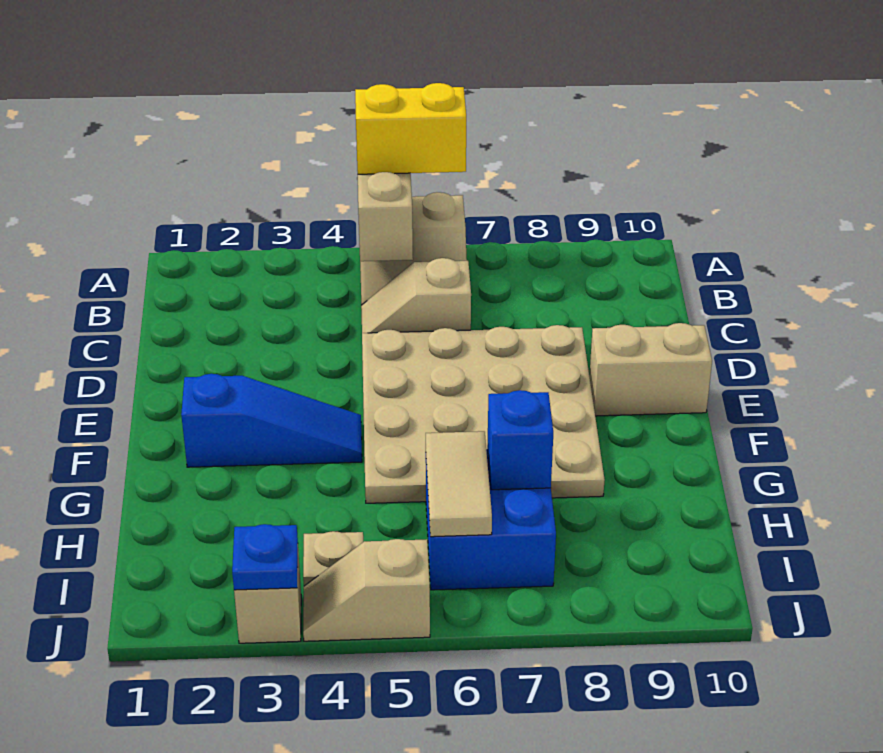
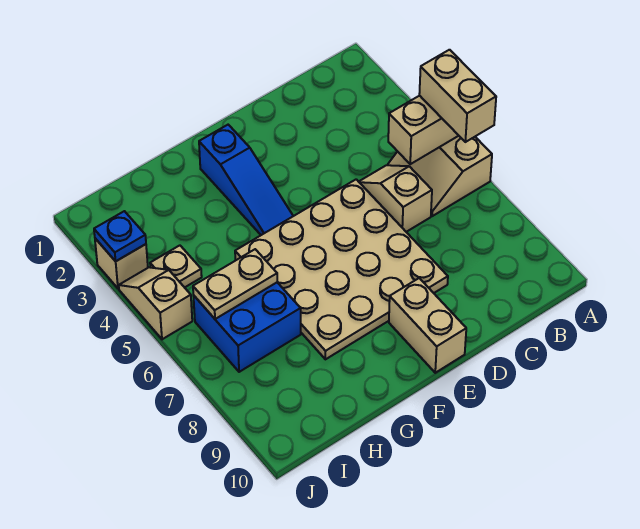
yellow 1x2 brick [355,83,466,174] -> tan 1x2 brick [419,50,496,142]
tan 1x2 tile [426,431,492,537] -> tan 1x2 plate [193,249,277,319]
blue 1x1 brick [487,390,553,490] -> none

